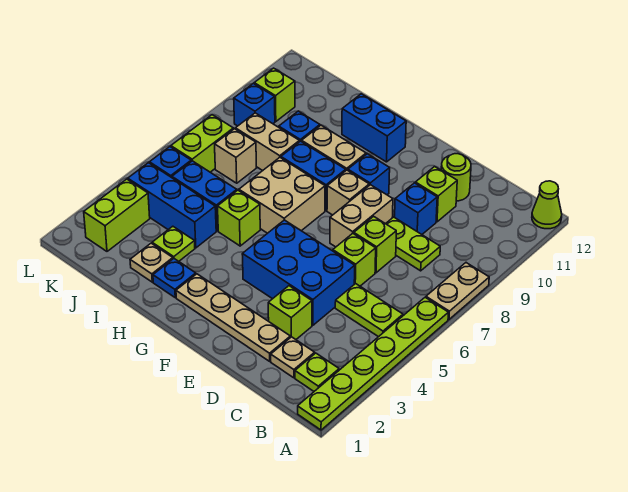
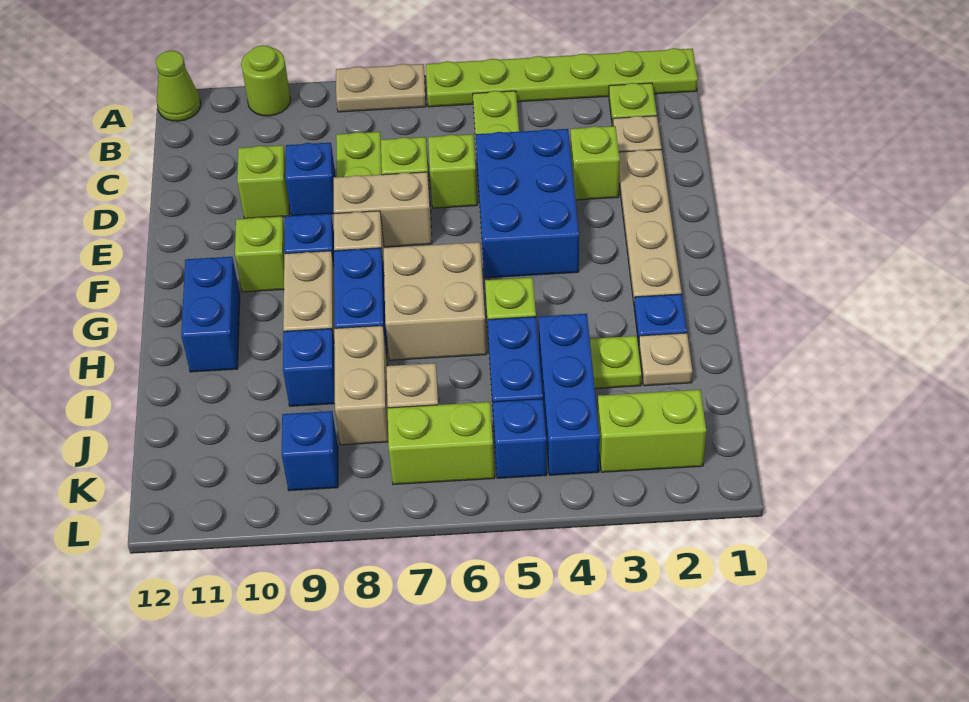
lime 1x1 round brick [441,154,471,201] -> lime 1x1 round brick moved to [241,45,291,116]
lime 1x1 brick [254,68,295,121] -> lime 1x1 brick moved to [235,217,285,292]

